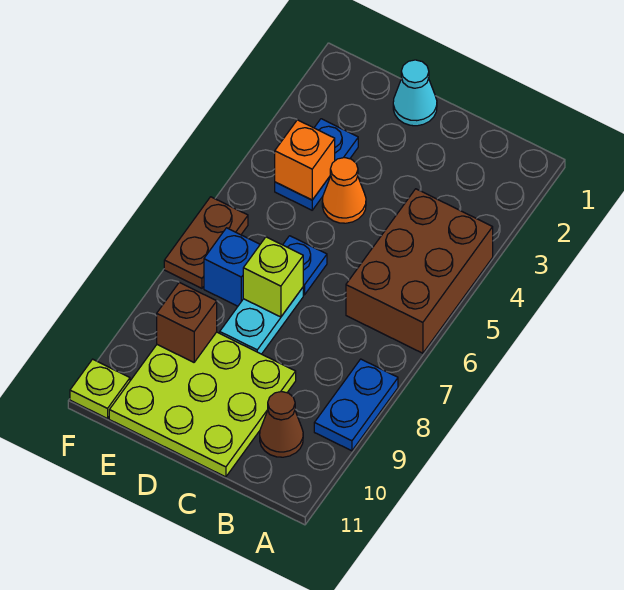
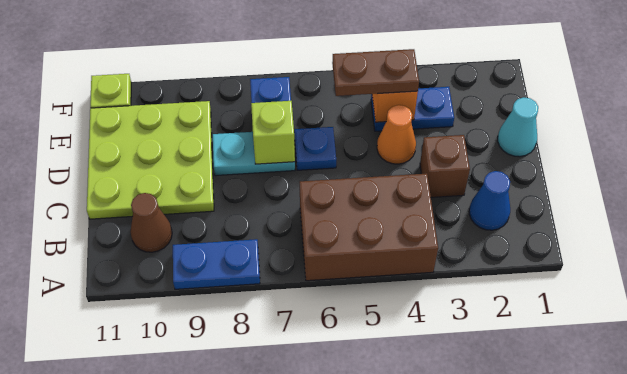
none -> blue 1x1 cone [469,171,510,230]
brown 1x1 brick [157,282,217,362] -> brown 1x1 brick moved to [420,135,470,197]
brown 1x2 plate [164,197,248,288] -> brown 1x2 plate moved to [332,49,419,96]

